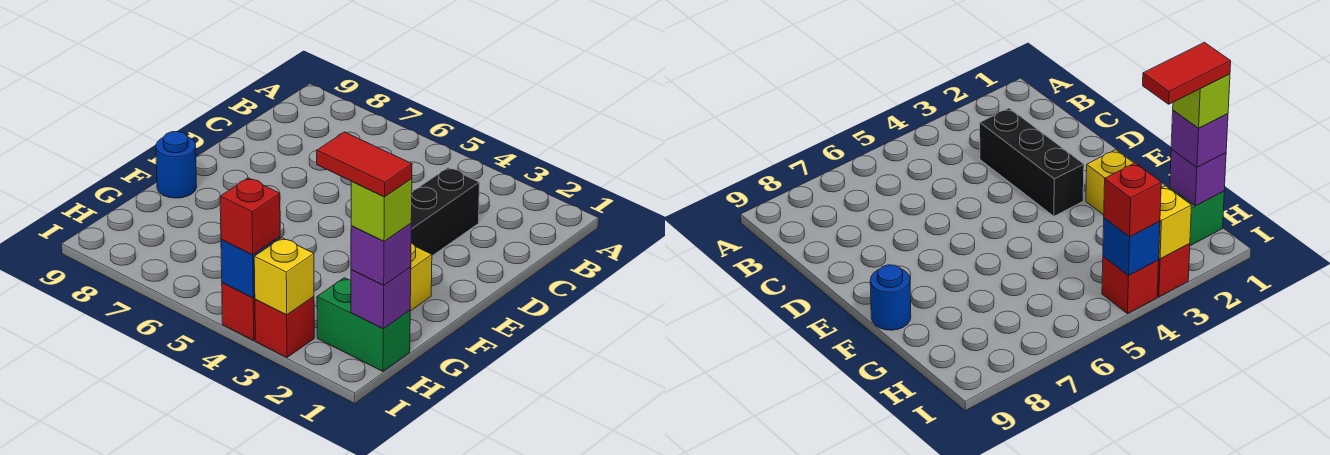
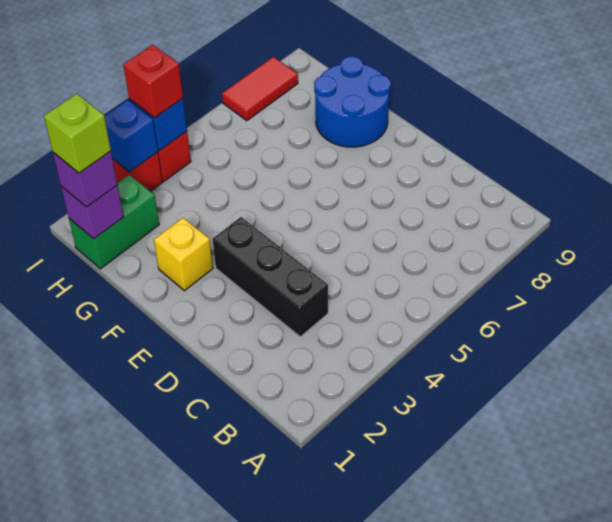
blue 1x1 round brick [156,132,197,198] -> blue 2x2 round brick [314,57,391,147]
red 1x2 tile [317,132,412,197] -> red 1x2 tile moved to [222,57,298,121]
yellow 1x1 brick [254,238,314,315] -> blue 1x1 brick [104,100,158,172]

